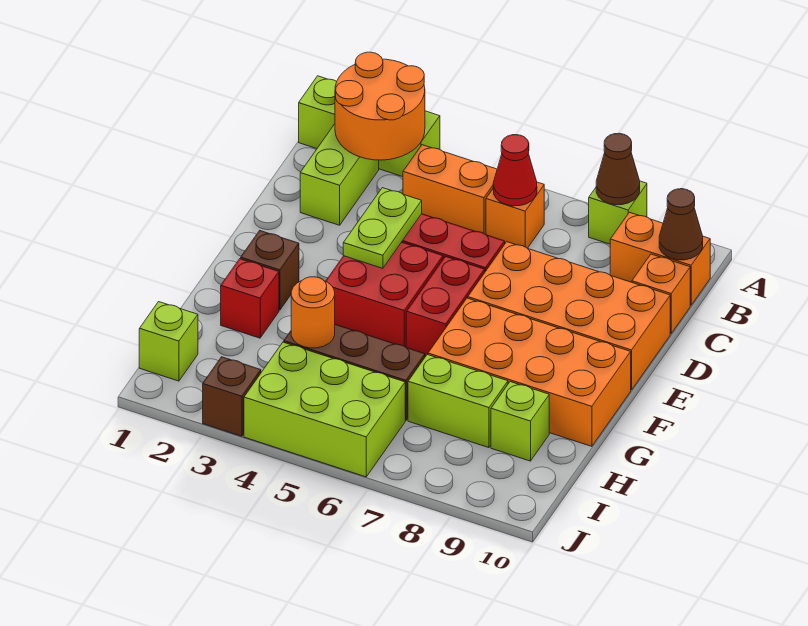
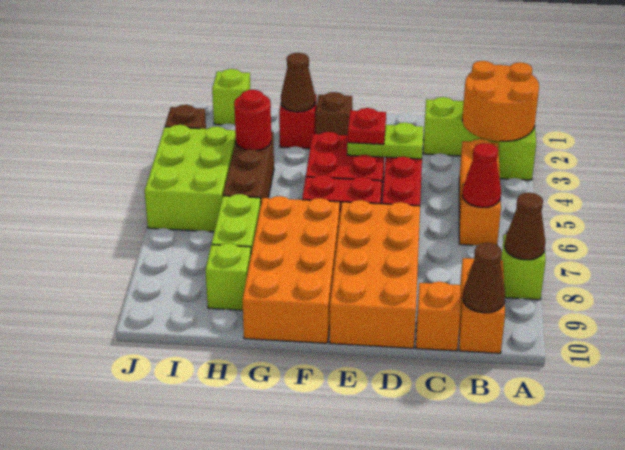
none -> red 1x1 plate [348,108,386,144]
none -> brown 1x1 cone [281,53,315,112]
orange 1x1 round brick [291,277,335,348] -> red 1x1 round brick [234,90,271,151]

